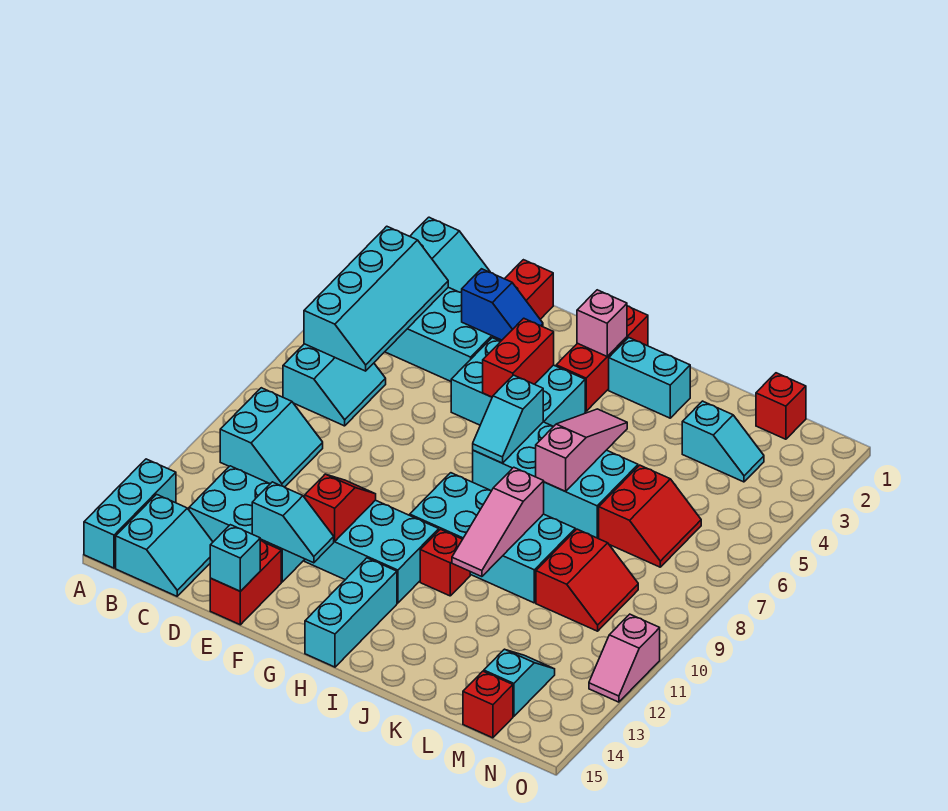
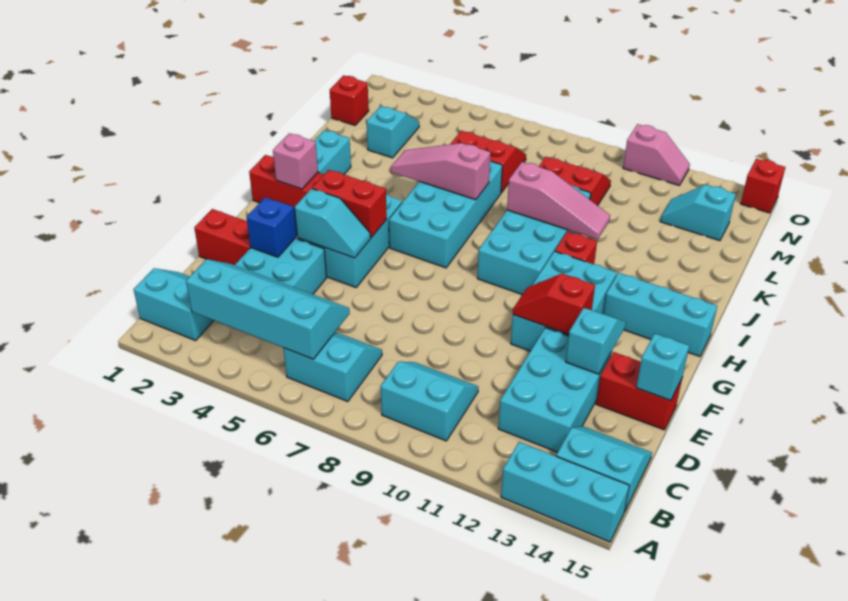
cyan 1x2 slope [473,375,543,463] -> cyan 1x2 slope moved to [294,189,371,258]
red 1x1 brick [463,671,513,738] -> red 1x1 brick moved to [741,159,785,213]

